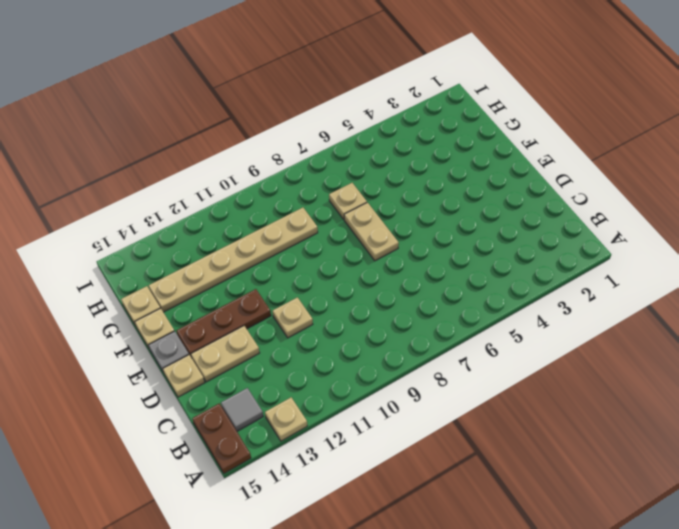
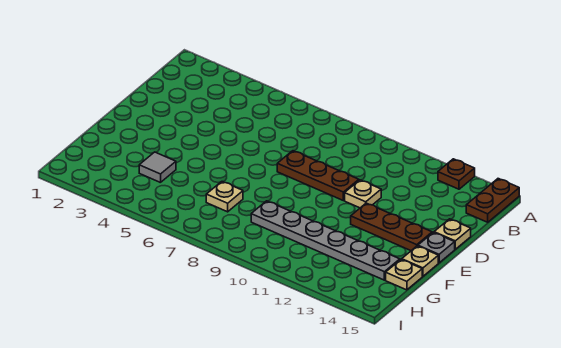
tan 1x1 plate [265,397,307,441] -> brown 1x1 plate [438,159,475,189]
grey 1x1 tile [221,388,263,431] -> grey 1x1 tile moved to [139,152,176,183]
none -> brown 1x3 plate [277,151,359,200]
tan 1x2 plate [191,326,260,382] -> none
tan 1x2 plate [344,203,399,261] -> none
tan 1x6 plate [149,208,318,312] -> grey 1x6 plate [251,201,400,280]

